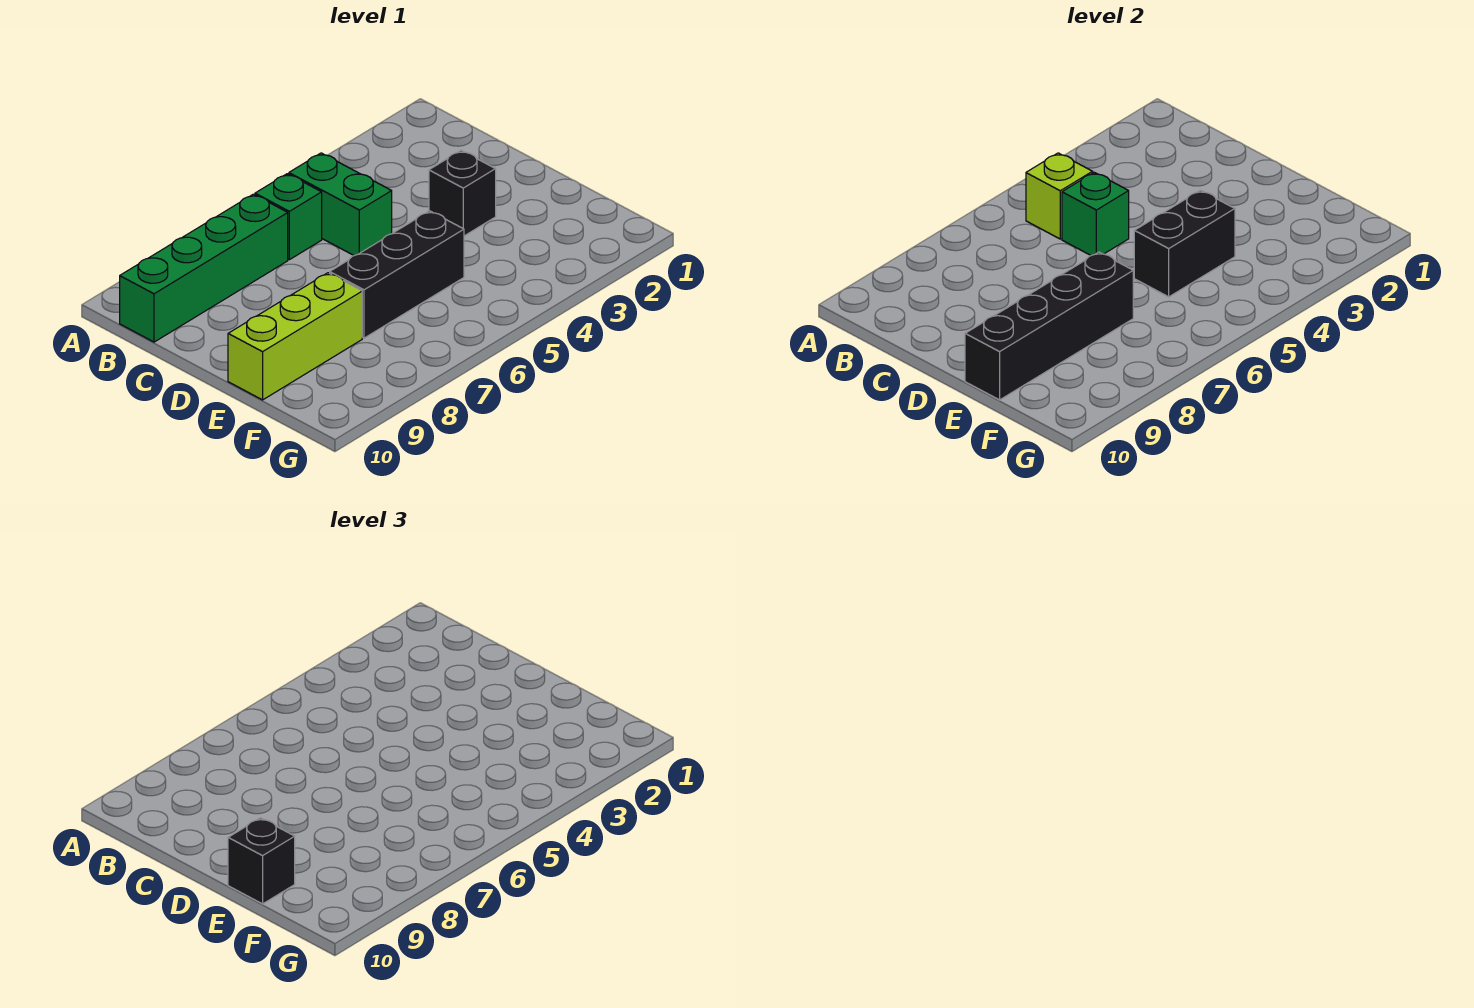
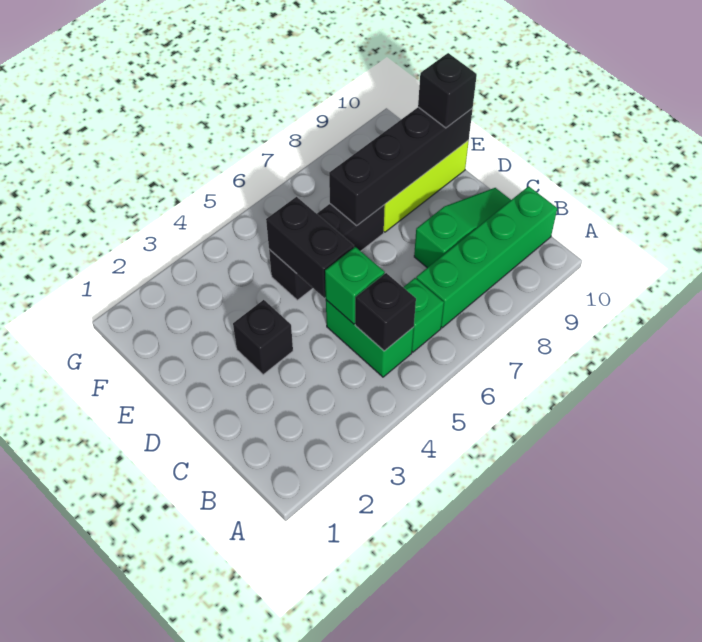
lime 1x1 brick [1026,153,1093,239] -> black 1x1 brick [355,273,416,351]
none -> green 1x3 slope [414,188,511,268]
black 1x2 brick [1134,190,1235,297] -> black 1x2 brick turned to [266,197,354,298]

